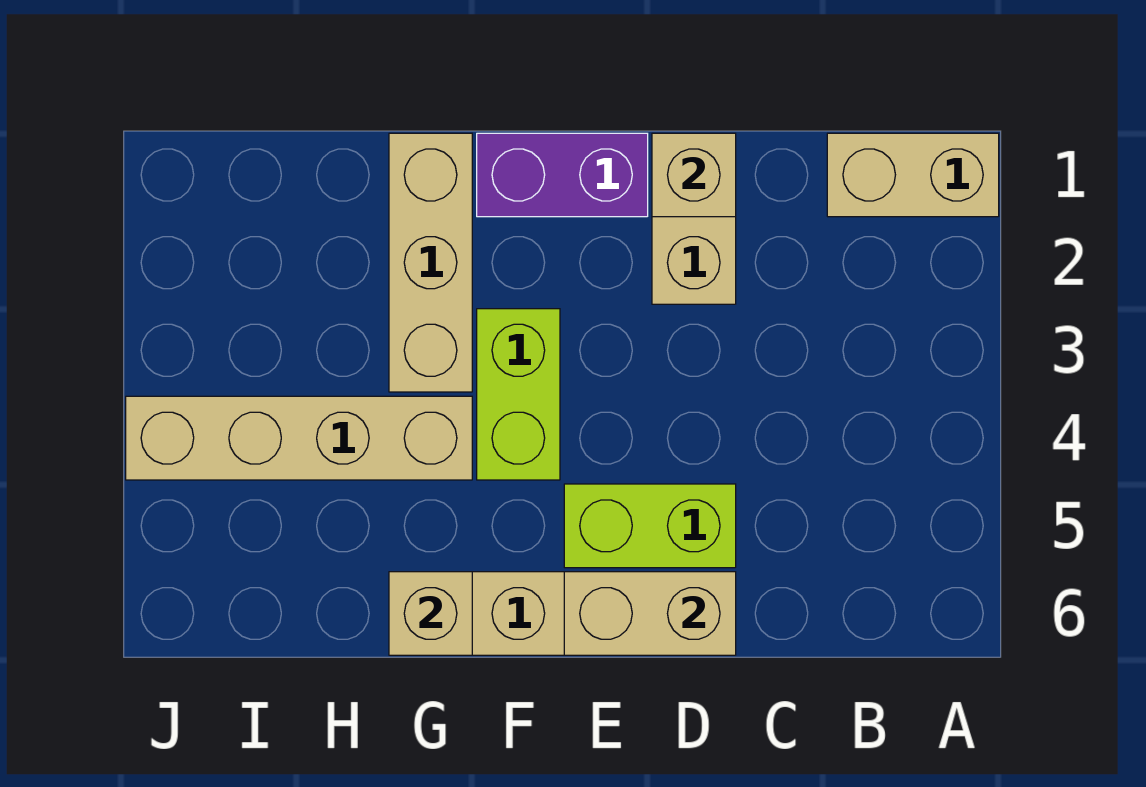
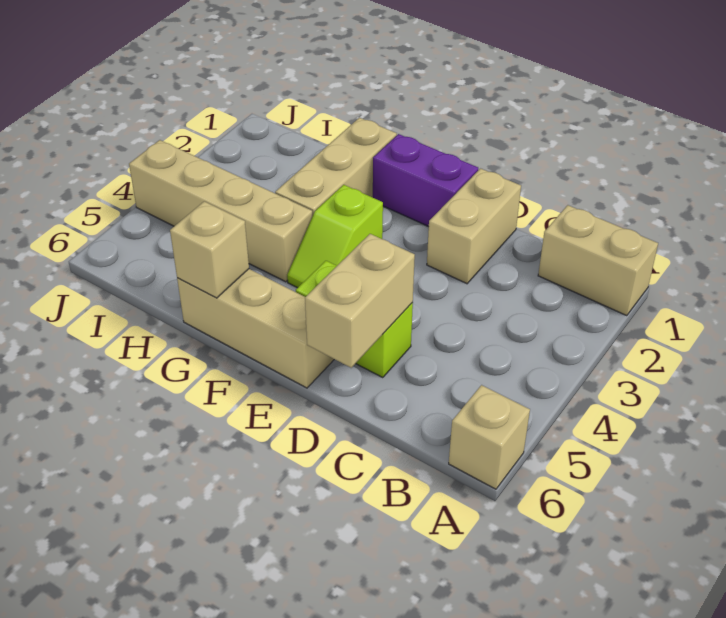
tan 1x1 brick [652,133,736,217] -> tan 1x1 brick moved to [449,385,530,489]
tan 1x2 brick [564,572,736,655] -> tan 1x2 brick turned to [305,234,415,368]
lime 1x2 brick [477,309,560,480] -> lime 1x2 slope [287,185,383,288]

